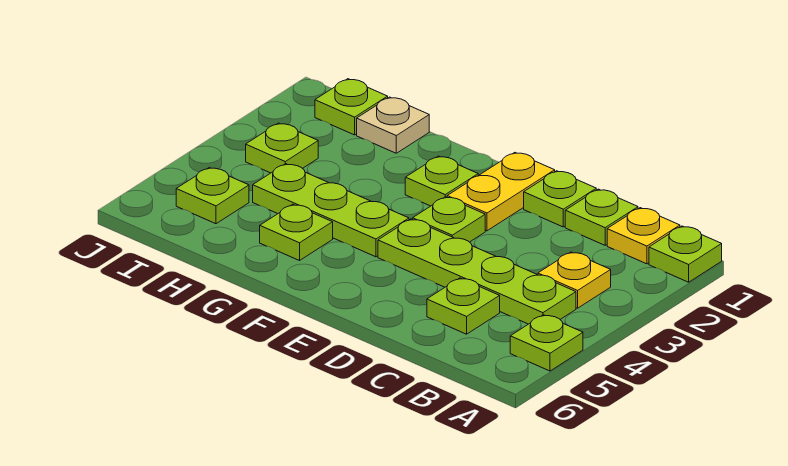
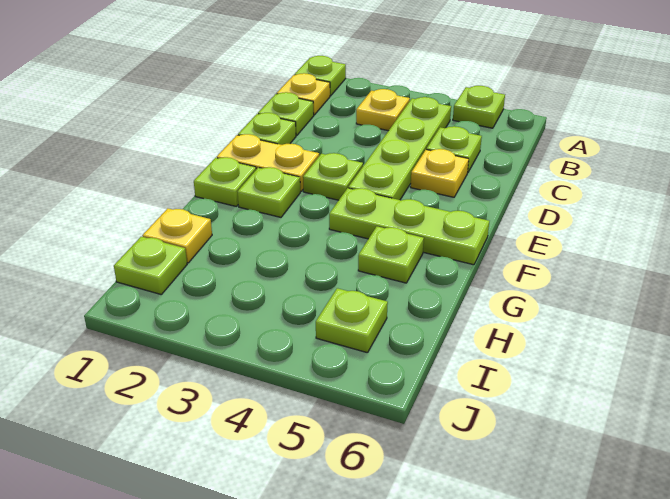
none -> yellow 1x1 plate [411,149,469,197]
lime 1x3 plate [253,164,409,257] -> lime 1x3 plate turned to [329,188,489,265]
tan 1x1 plate [357,97,429,153] -> yellow 1x1 plate [142,208,212,263]
lime 1x1 plate [246,123,318,173] -> lime 1x1 plate moved to [194,157,256,206]

